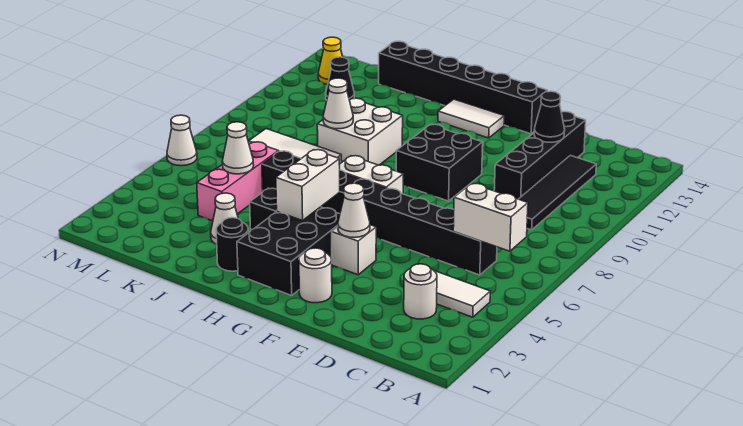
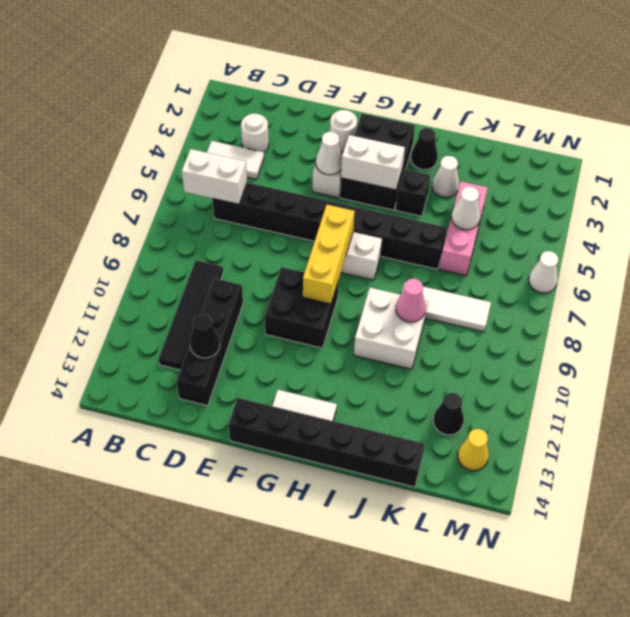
none -> yellow 1x3 brick [303,205,355,304]
white 1x2 brick [276,150,340,221] -> white 1x2 brick turned to [341,135,405,190]
black 1x1 round brick [216,218,248,271] -> black 1x1 cone [411,128,438,170]
white 1x1 cone [323,78,353,129] -> pink 1x1 cone [396,279,426,322]

